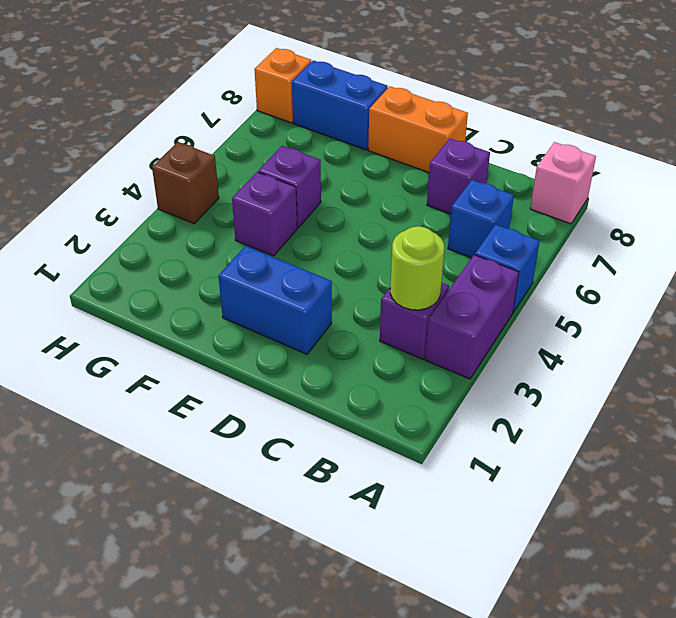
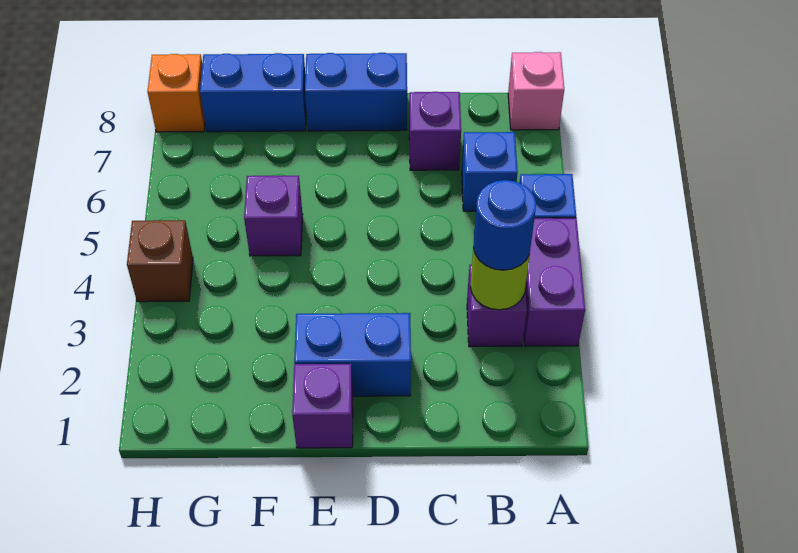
none -> blue 1x1 round brick [473,180,536,270]
orange 1x2 brick [368,86,468,172] -> blue 1x2 brick [305,53,407,131]
purple 1x1 brick [232,172,297,256] -> purple 1x1 brick moved to [292,364,353,448]

